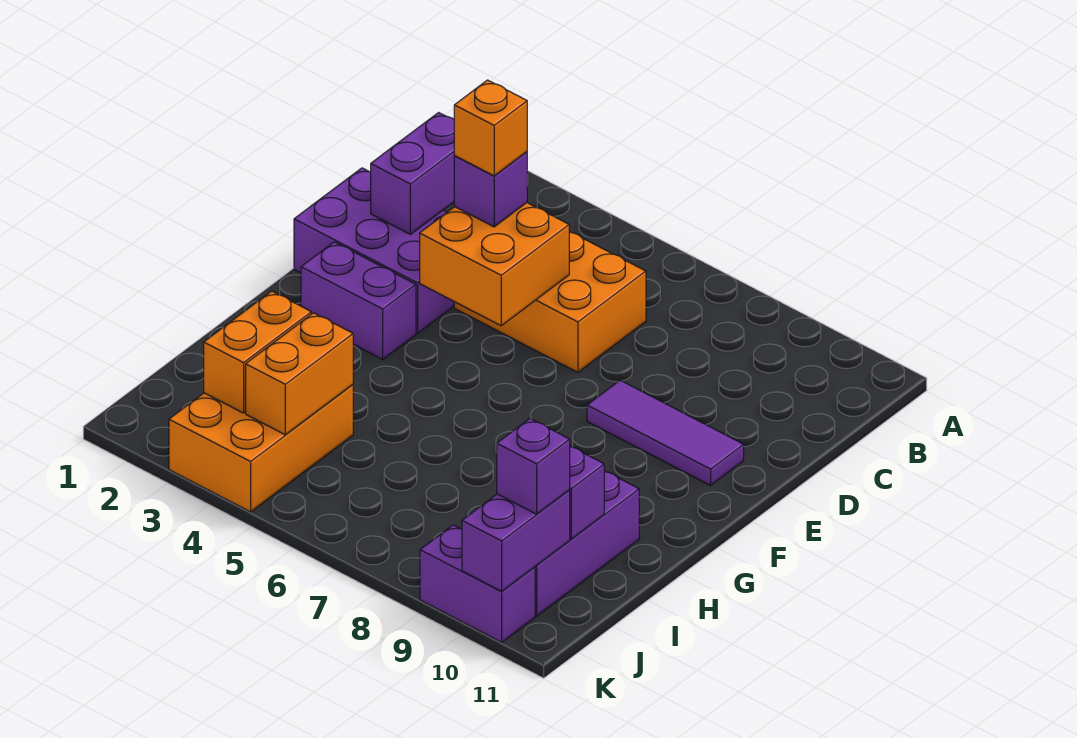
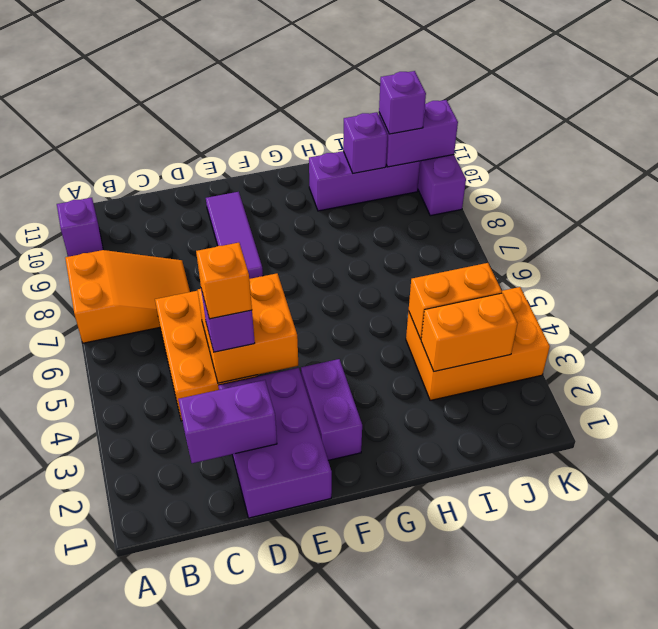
none -> orange 2x3 slope [65,250,190,343]
none -> purple 1x1 brick [57,198,103,257]

